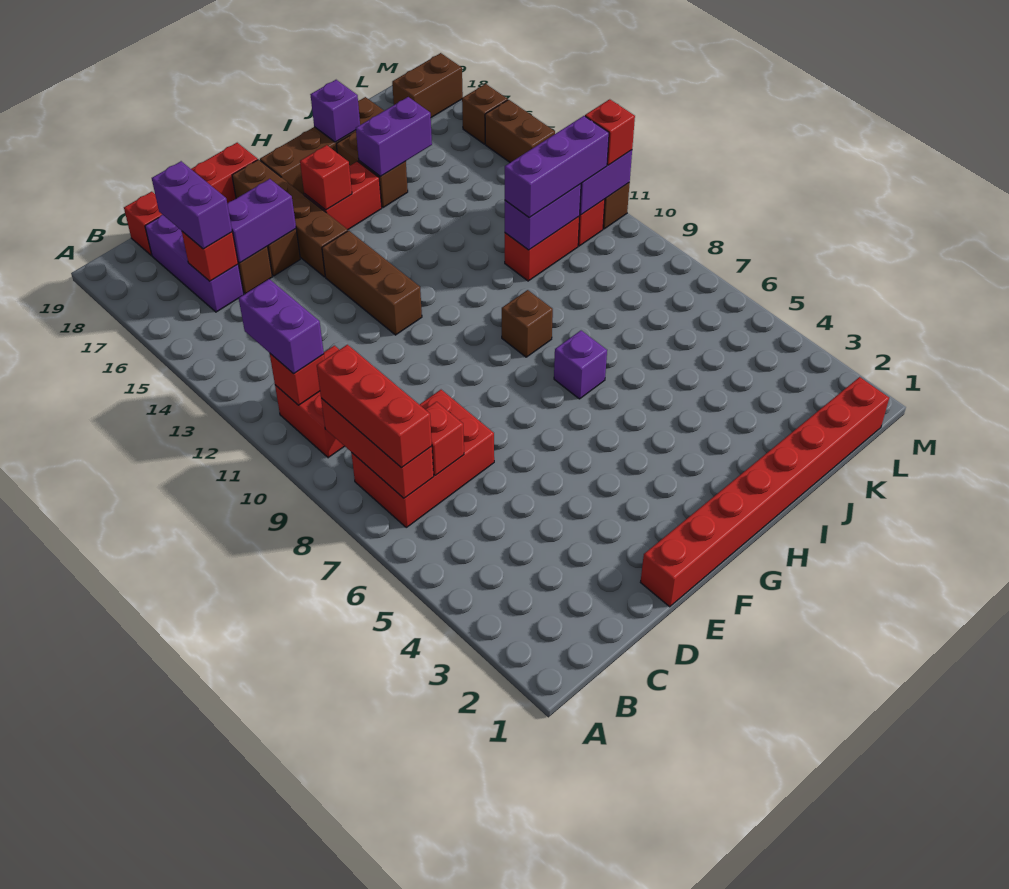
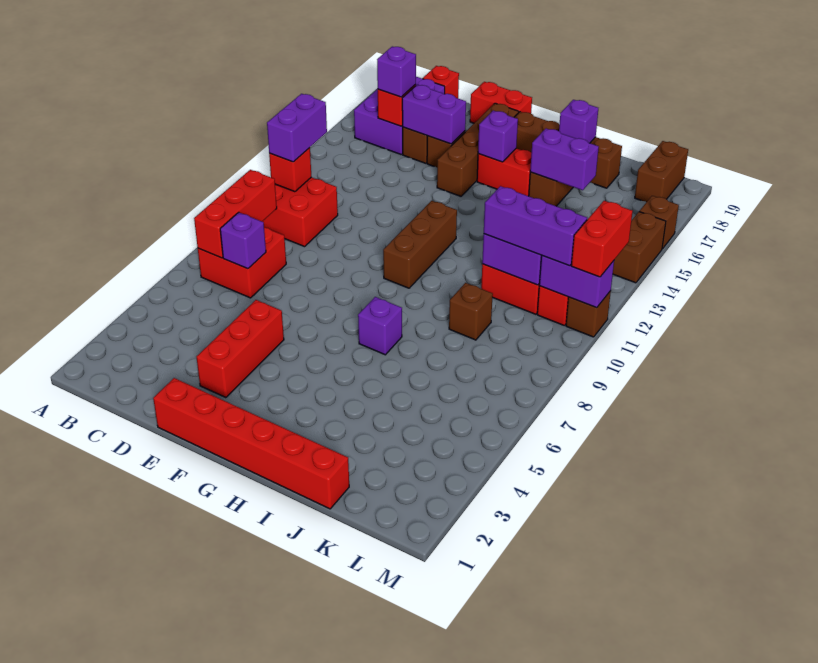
red 2x3 brick [351,390,494,527] -> red 2x2 brick [198,227,286,298]
red 1x3 brick [317,345,432,468] -> red 1x3 brick moved to [197,300,284,398]
red 1x1 brick [425,402,464,476] -> purple 1x1 brick [220,212,266,269]
purple 1x3 brick [145,215,244,312] -> purple 2x3 brick [354,77,445,154]
purple 1x2 brick [152,161,232,249] -> purple 1x1 brick [377,46,416,97]
red 1x8 brick [640,377,889,607] -> red 1x6 brick [153,378,349,509]
brown 1x3 brick [322,231,422,335] -> brown 1x3 brick moved to [383,201,457,288]
red 1x1 brick [300,145,352,210] -> purple 1x1 brick [478,111,518,162]
brown 1x1 brick [502,290,553,357] -> brown 1x1 brick moved to [449,283,493,340]
brown 1x2 brick [392,53,463,118] -> brown 1x2 brick turned to [635,141,688,202]
red 1x1 brick [585,99,635,165] -> red 1x2 brick [571,201,633,277]

